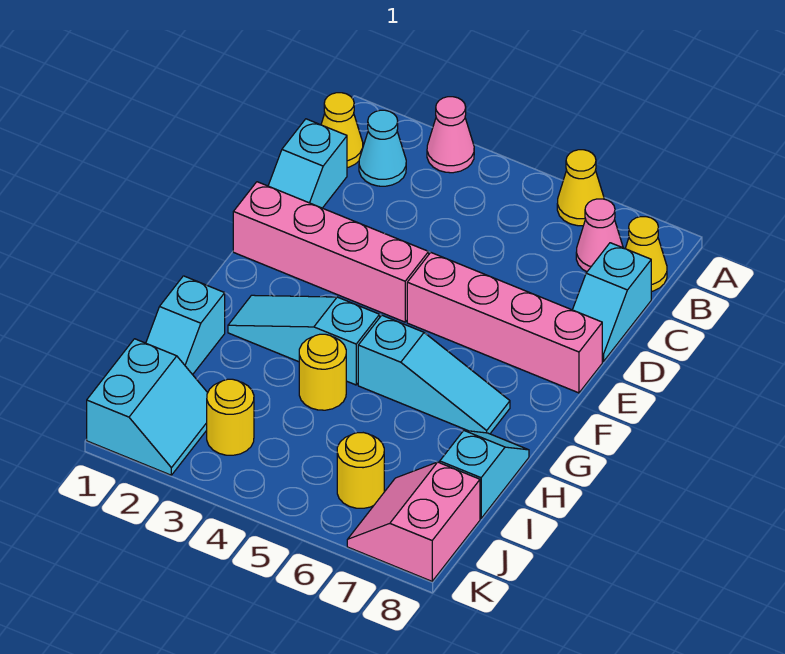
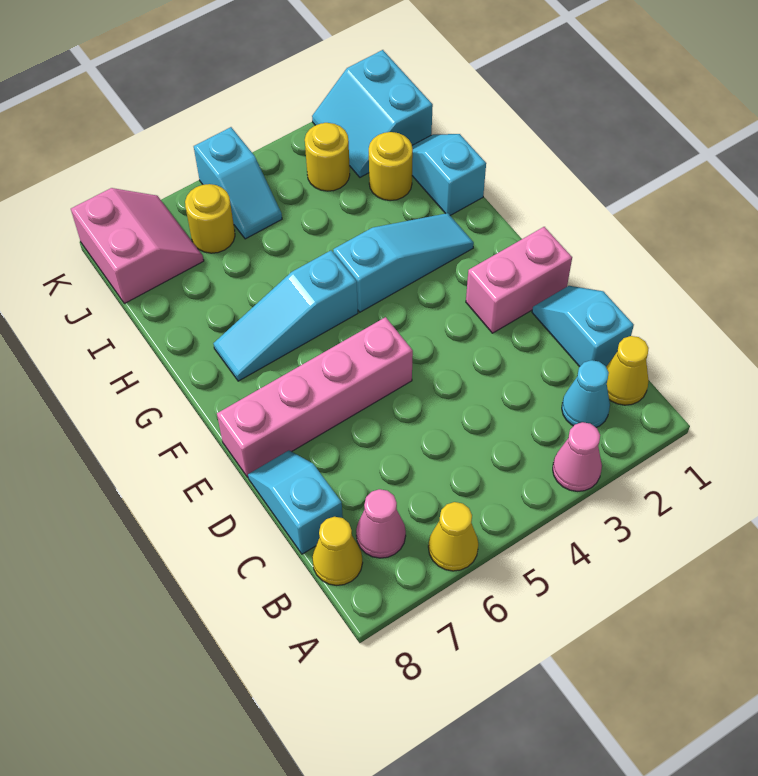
pink 1x4 brick [233,182,429,322] -> pink 1x2 brick [466,227,572,333]
yellow 1x1 round brick [299,334,346,410] -> yellow 1x1 round brick moved to [369,132,413,201]
cyan 1x2 slope [440,430,529,518] -> cyan 1x2 slope moved to [194,127,282,239]

